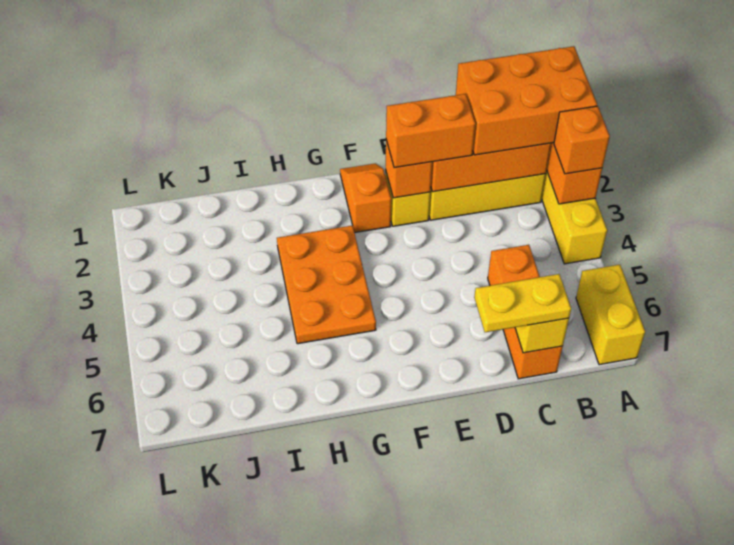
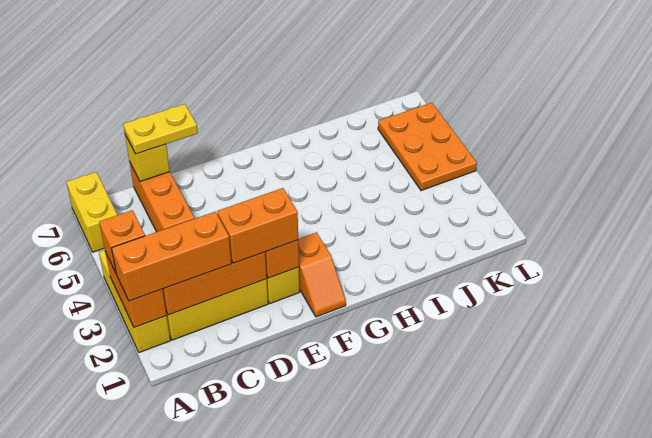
orange 2x3 brick [456,46,597,155] -> orange 1x3 brick [112,212,231,301]
orange 2x3 plate [277,225,376,344] -> orange 2x3 plate moved to [378,103,477,191]

